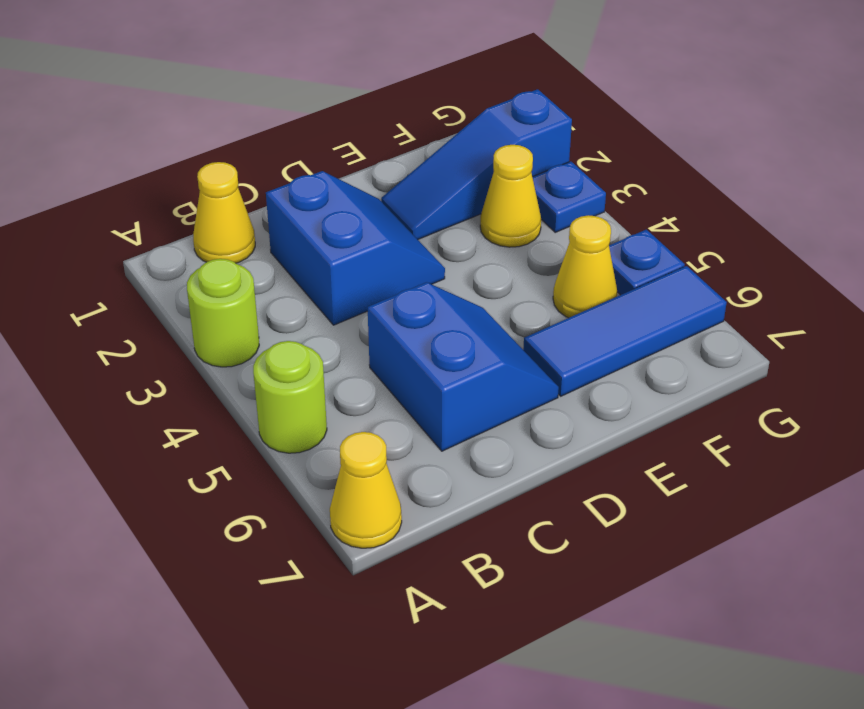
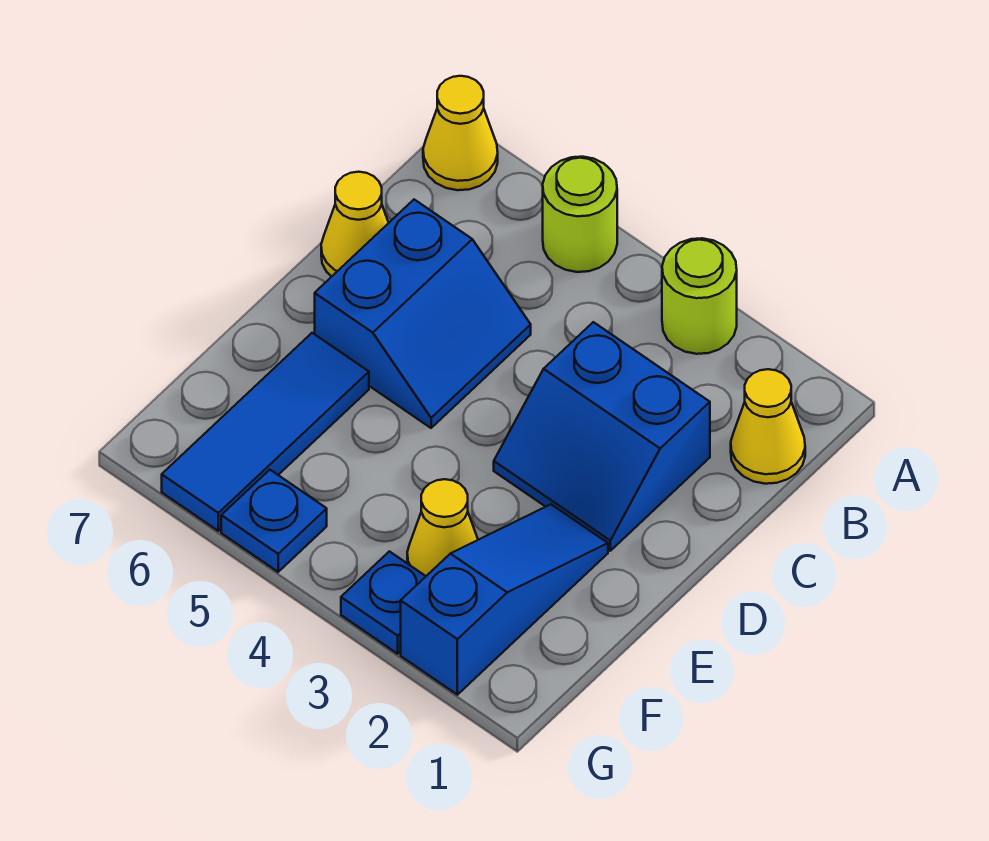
blue 2x2 slope [368,282,559,451] -> blue 2x2 slope turned to [315,200,531,428]
yellow 1x1 cone [553,215,617,318] -> yellow 1x1 cone moved to [321,172,388,277]

